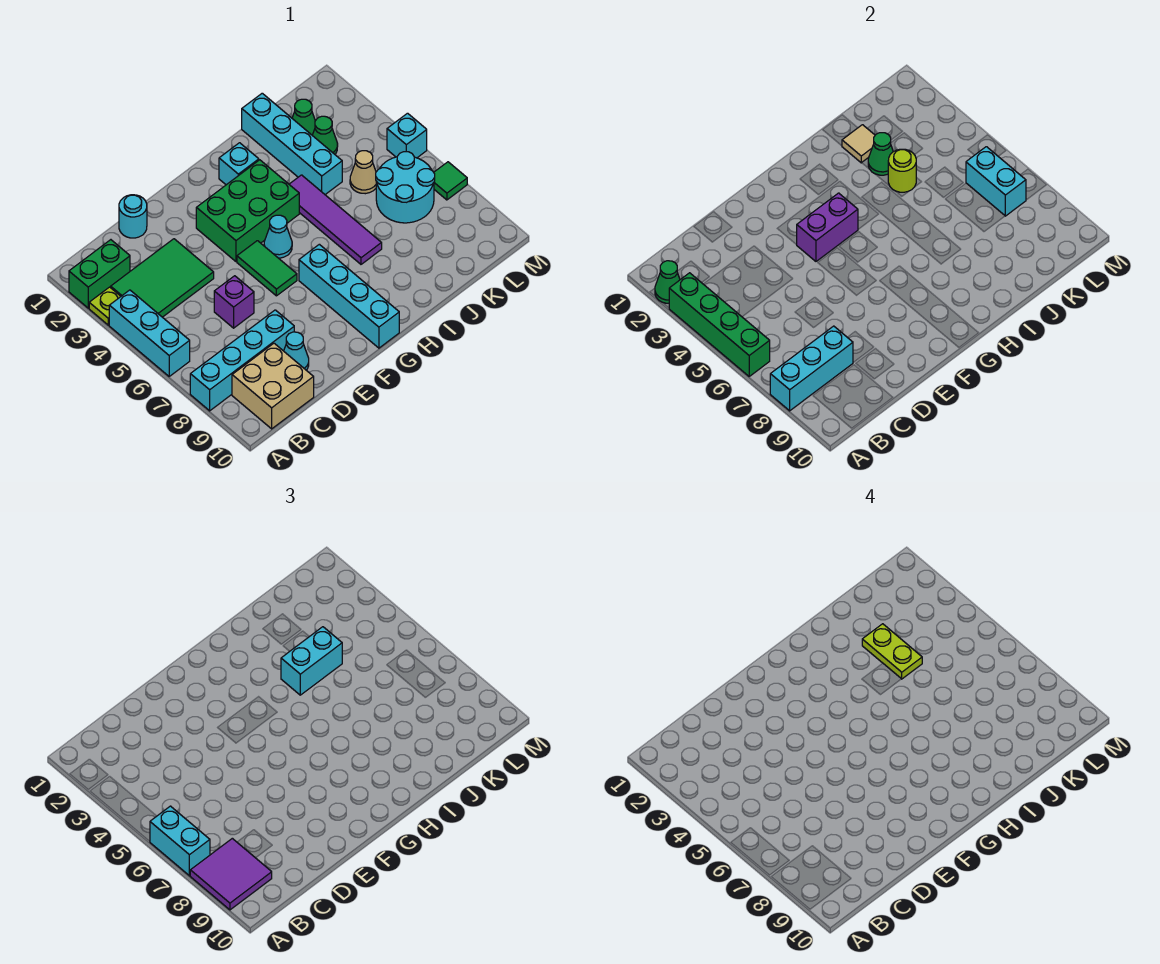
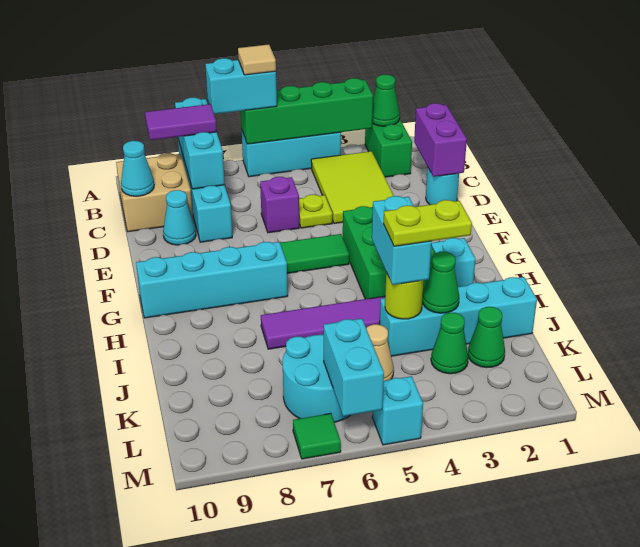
lime 1x1 plate [89,287,121,325] -> lime 1x1 plate moved to [299,195,332,228]
purple 2x2 tile [190,838,272,910] -> purple 1x2 tile [145,104,217,140]
green 2x3 tile [111,239,214,317] -> lime 2x3 tile [311,151,394,224]
purple 1x2 brick [797,193,858,261] -> purple 1x2 brick moved to [414,103,467,177]
cyan 1x1 cone [264,215,292,258] -> cyan 1x1 cone moved to [121,141,154,196]
tan 1x1 tile [842,125,875,163] -> tan 1x1 tile moved to [238,44,276,75]
cyan 1x2 brick [966,147,1026,216] -> cyan 1x2 brick turned to [324,319,384,416]

